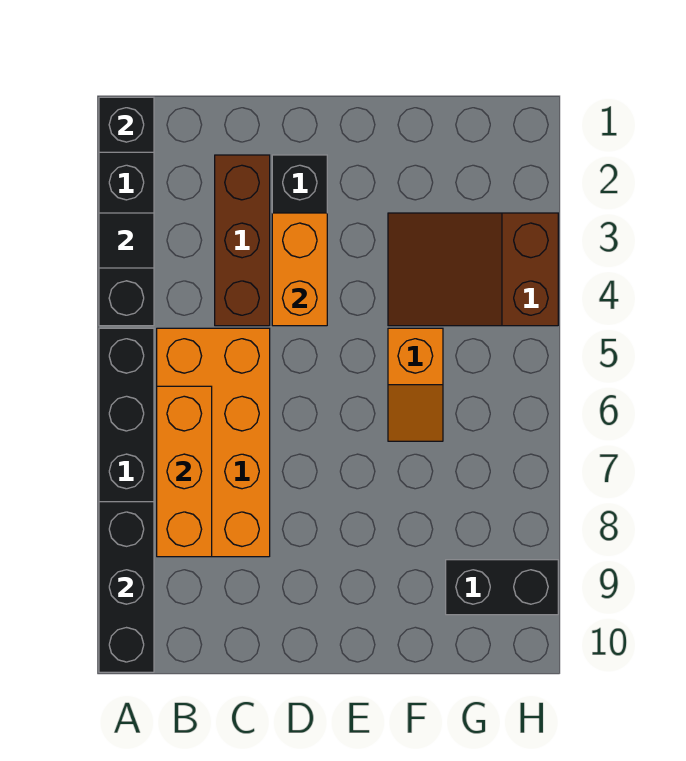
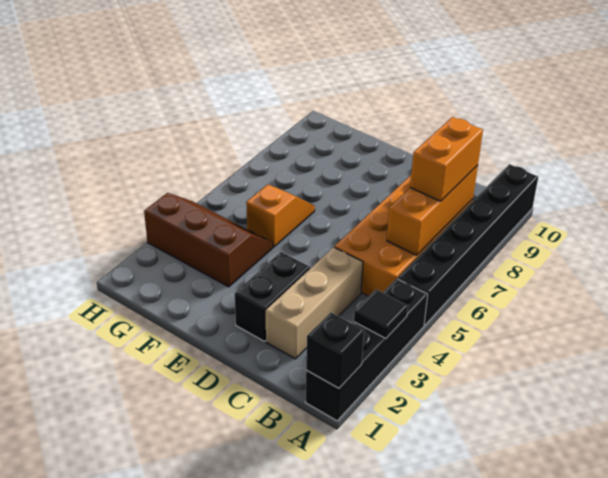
black 1x3 brick [99,502,154,672] -> none
brown 1x3 brick [215,155,270,326] -> tan 1x3 brick [266,247,363,359]
orange 1x2 brick [272,213,327,326] -> orange 1x2 brick moved to [410,117,483,201]
brown 2x3 slope [388,213,558,326] -> brown 2x3 slope turned to [144,193,273,287]
black 1x2 brick [446,560,558,615] -> none

